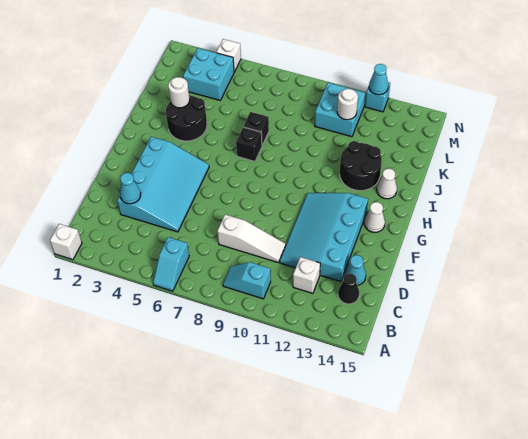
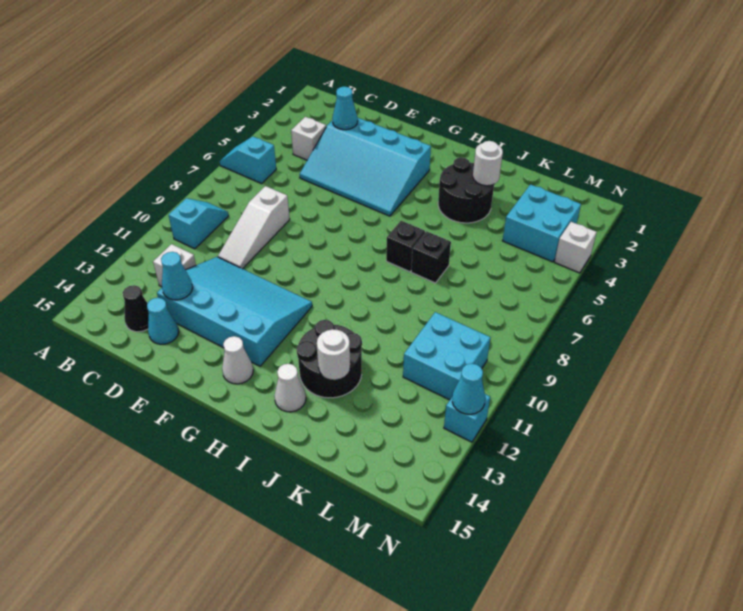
white 1x1 brick [50,224,82,260] -> white 1x1 brick moved to [291,117,326,160]
none -> cyan 1x1 cone [161,252,193,300]
white 1x1 round brick [337,89,358,120] -> white 1x1 round brick moved to [317,329,350,380]

